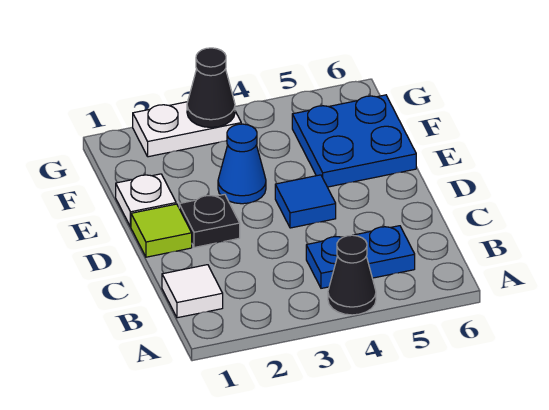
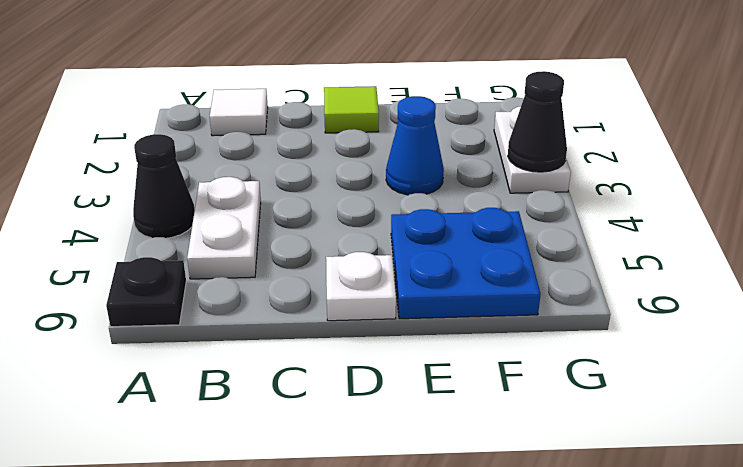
blue 1x2 plate [306,226,415,288] -> white 1x2 plate [187,177,261,279]
black 1x1 plate [179,194,240,247] -> black 1x1 plate moved to [106,257,186,327]
blue 1x1 tile [275,175,336,228] -> none
white 1x1 plate [116,174,176,227] -> white 1x1 plate moved to [326,252,396,321]

